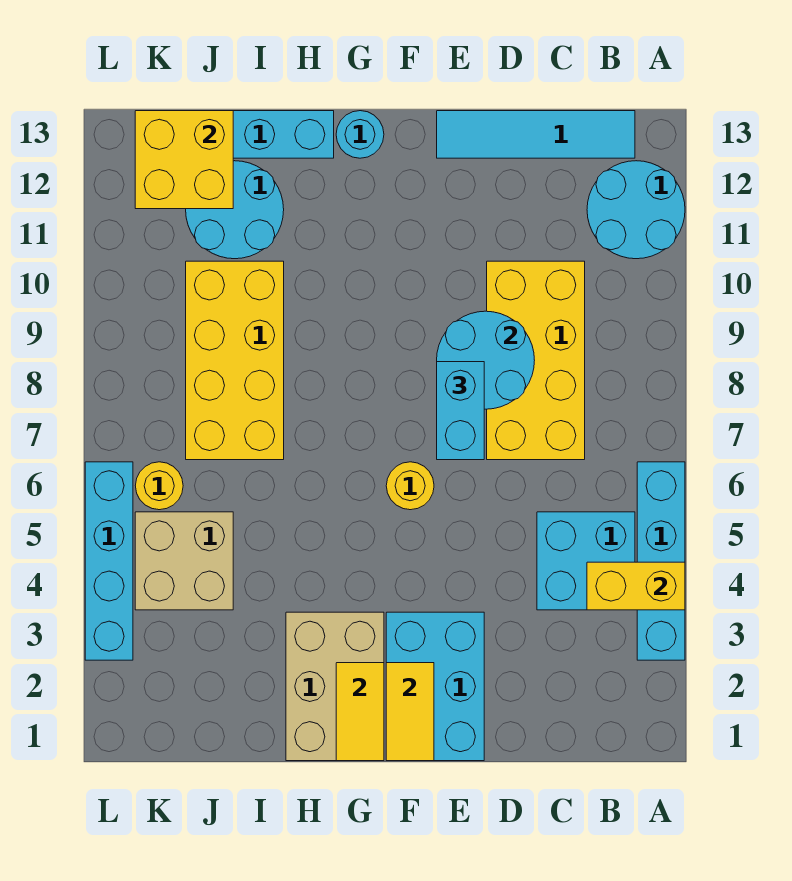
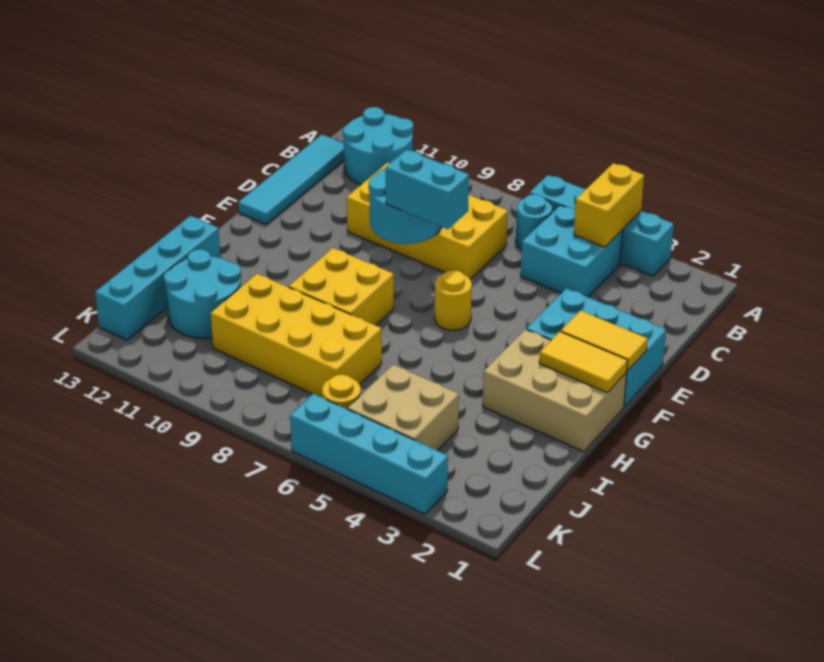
cyan 1x1 round brick [336,111,384,158] -> cyan 1x1 round brick moved to [516,194,552,250]
yellow 2x2 brick [135,111,233,209] -> yellow 2x2 brick moved to [289,248,394,325]

